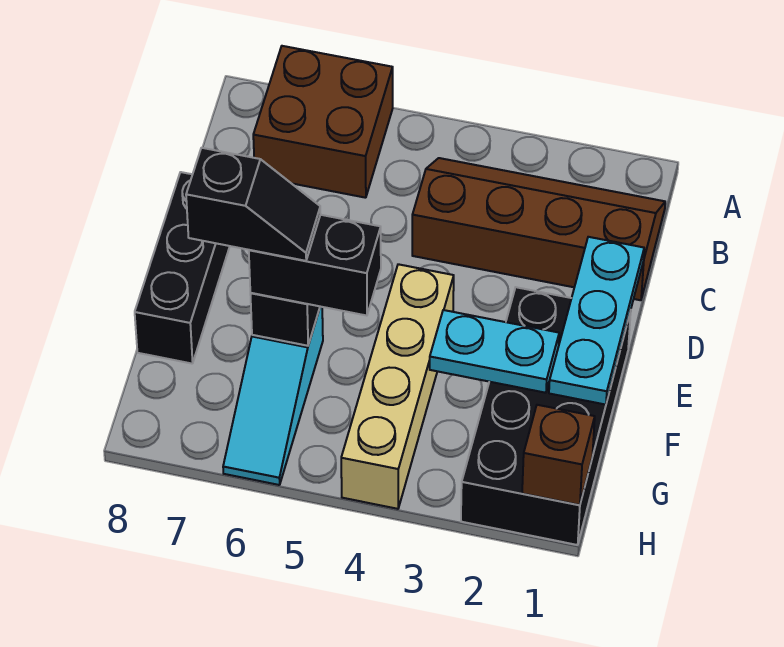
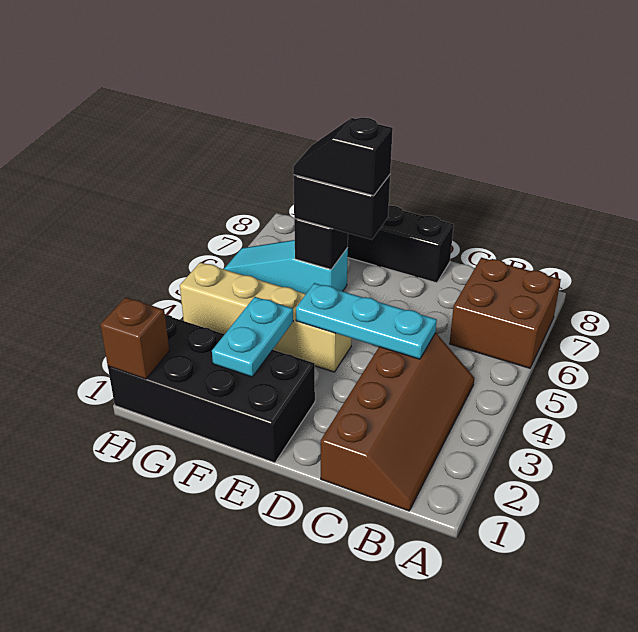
cyan 1x3 plate [549,237,644,405] -> cyan 1x3 plate moved to [296,283,437,359]
black 1x2 brick [249,215,381,316] -> black 1x2 brick turned to [293,175,390,240]
black 1x2 slope [186,148,321,261] -> black 1x2 slope turned to [293,117,393,196]

